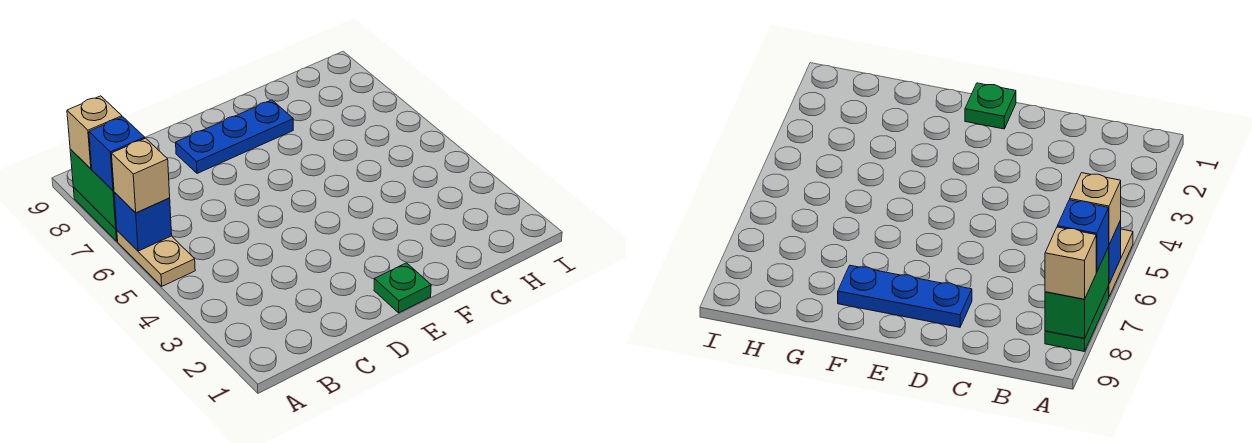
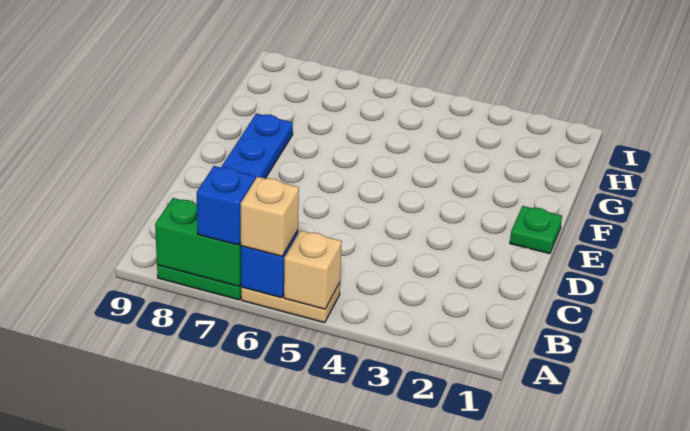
tan 1x1 brick [67,96,122,169] -> tan 1x1 brick moved to [284,230,342,309]

